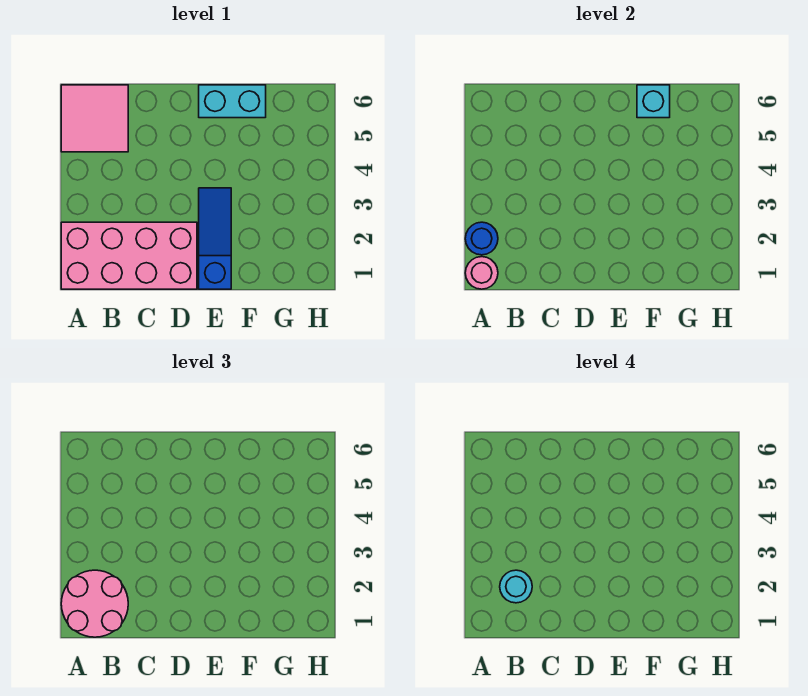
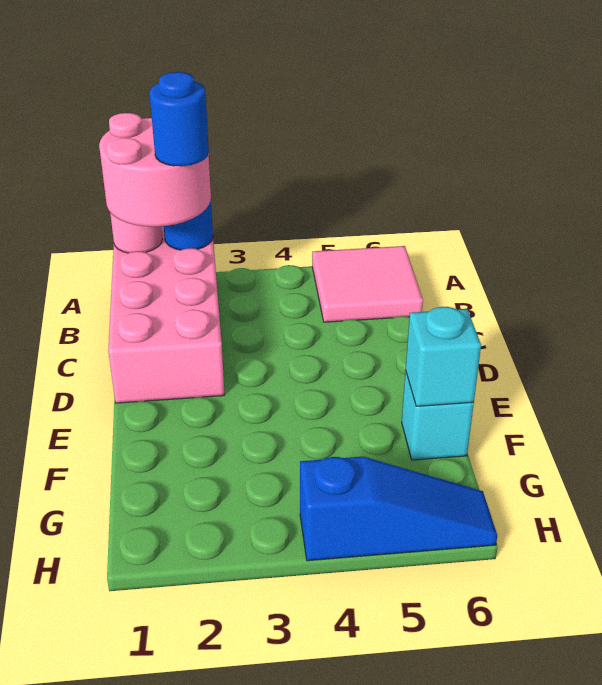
cyan 1x1 round brick [500,570,532,603] -> blue 1x1 round brick [149,72,209,166]
blue 1x3 slope [199,188,231,289] -> blue 1x3 slope moved to [300,457,497,561]
cyan 1x2 brick [199,85,266,118] -> cyan 1x1 brick [402,370,474,460]

